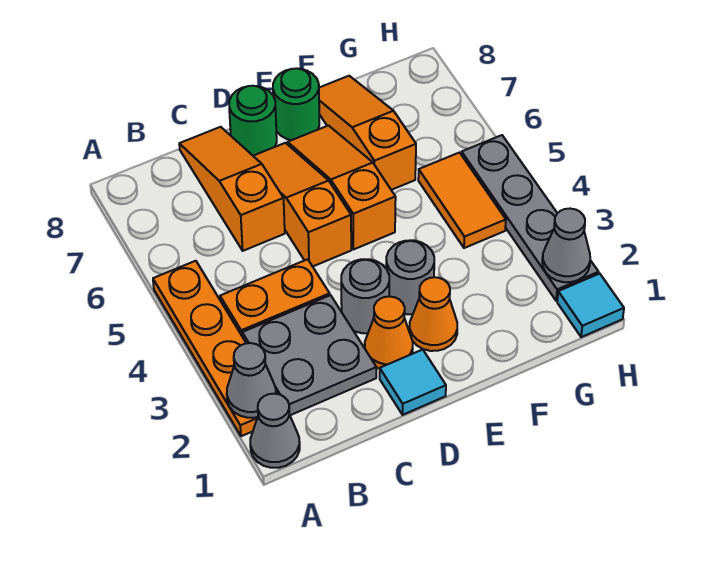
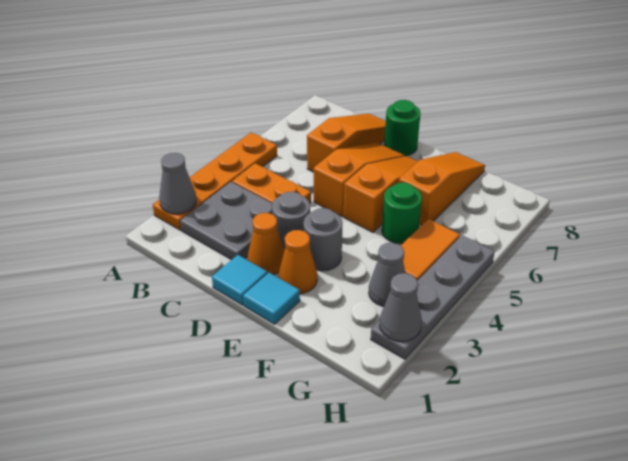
grey 1x1 cone [250,394,300,468] -> grey 1x1 cone moved to [369,243,405,307]
green 1x1 round brick [273,68,319,140] -> green 1x1 round brick moved to [382,183,422,244]
cyan 1x1 tile [557,274,624,337] -> cyan 1x1 tile moved to [243,273,300,324]

